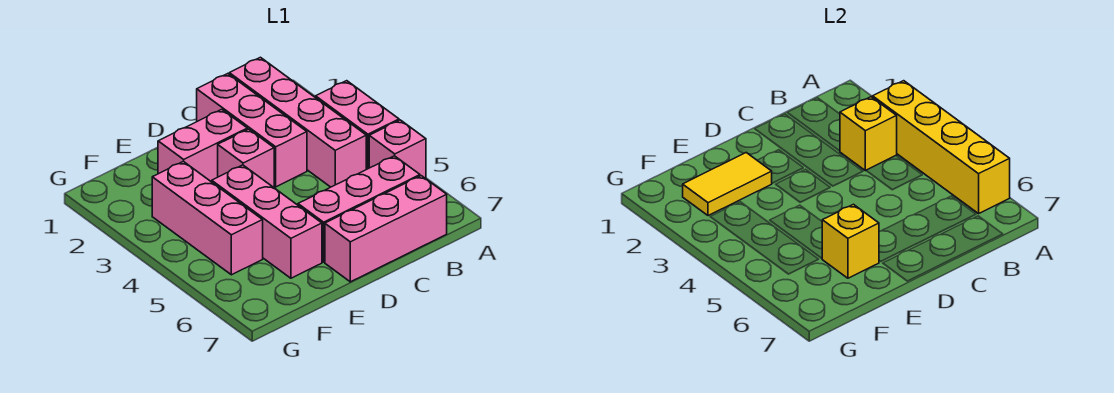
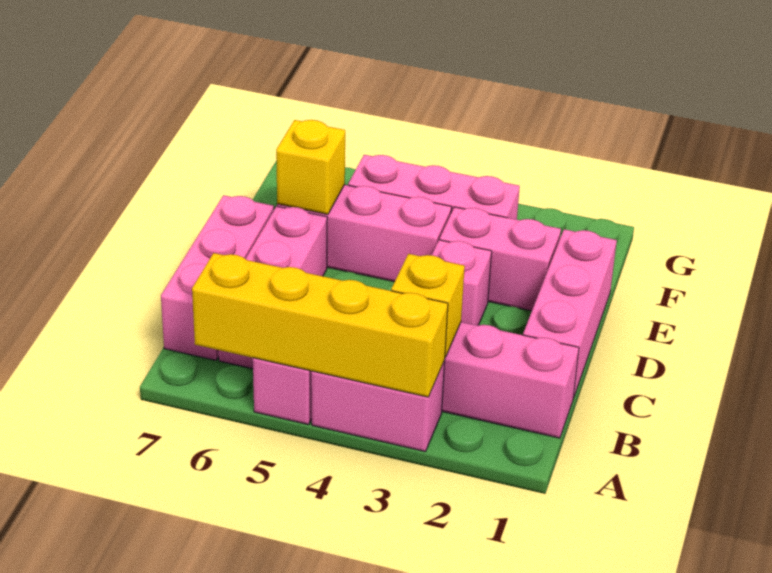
pink 1x3 brick [197,74,307,187] -> pink 1x3 brick turned to [523,229,617,398]
pink 1x2 brick [158,110,247,182] -> pink 1x2 brick turned to [440,207,561,311]
yellow 1x2 tile [683,153,772,216] -> none

